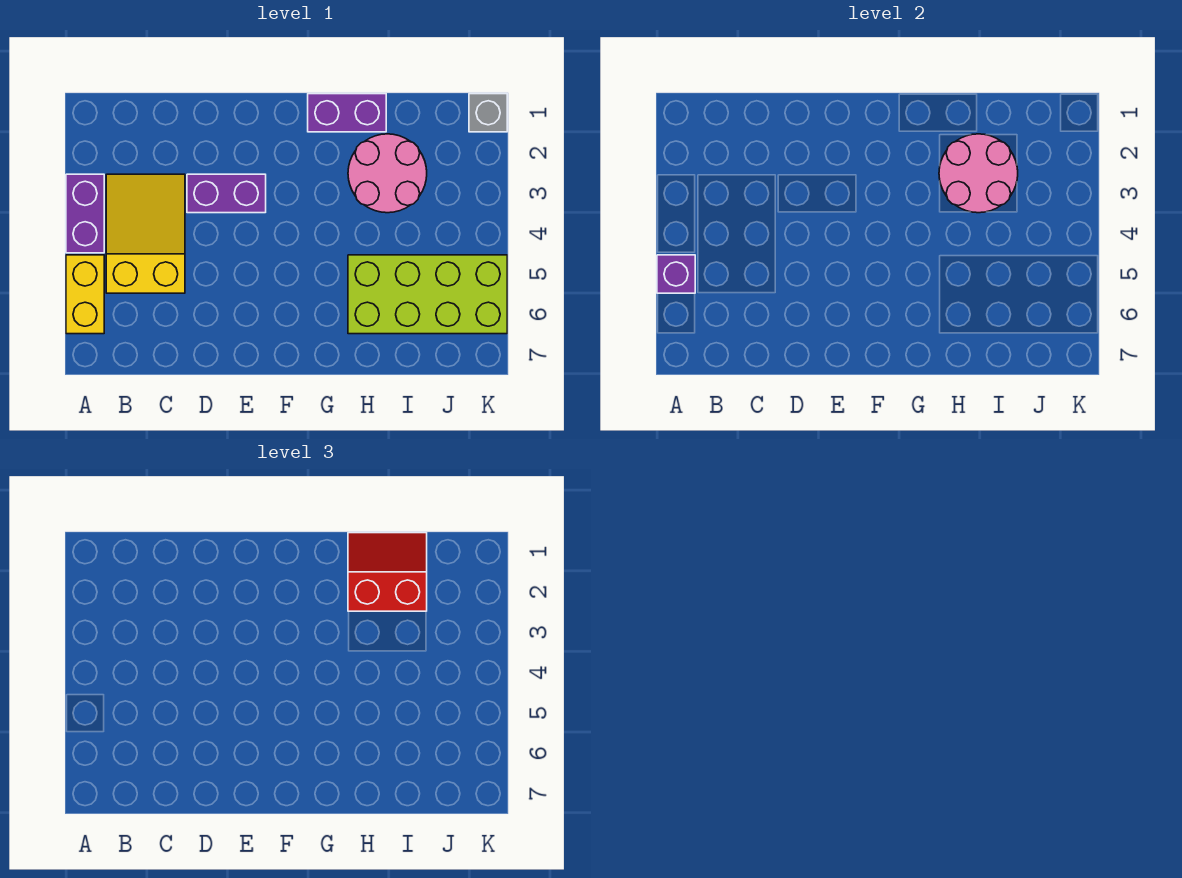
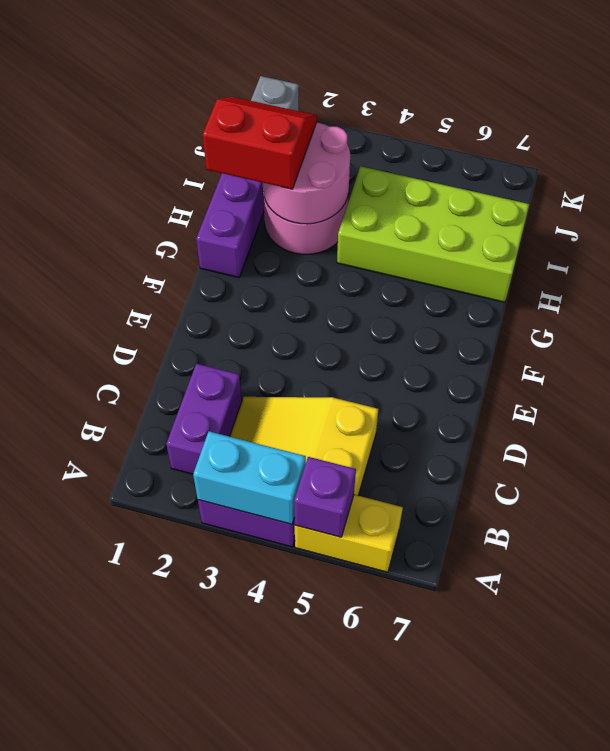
none -> cyan 1x2 brick [193,431,306,524]
purple 1x2 brick [187,174,266,213] -> purple 1x2 brick moved to [166,364,242,474]
red 2x2 slope [348,533,427,611] -> red 2x2 slope turned to [203,97,317,189]
lime 2x4 brick [348,255,507,334] -> lime 2x4 brick turned to [337,166,529,302]

